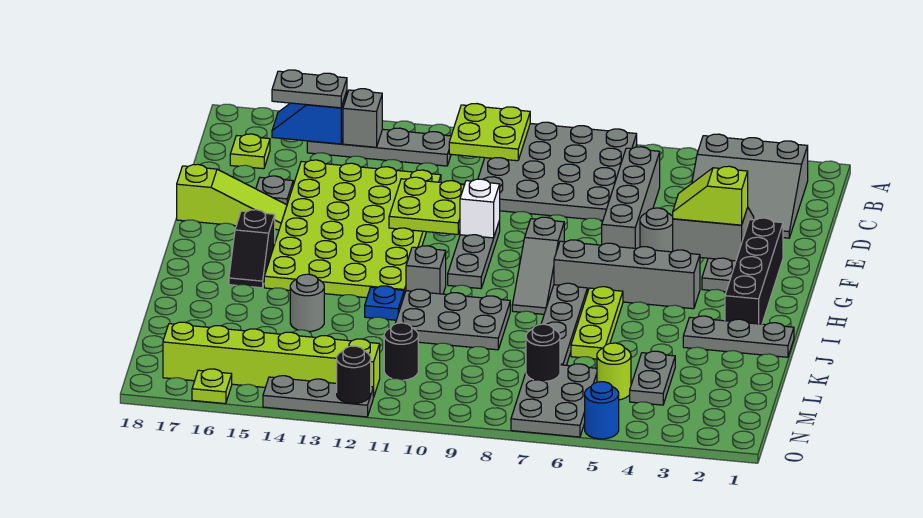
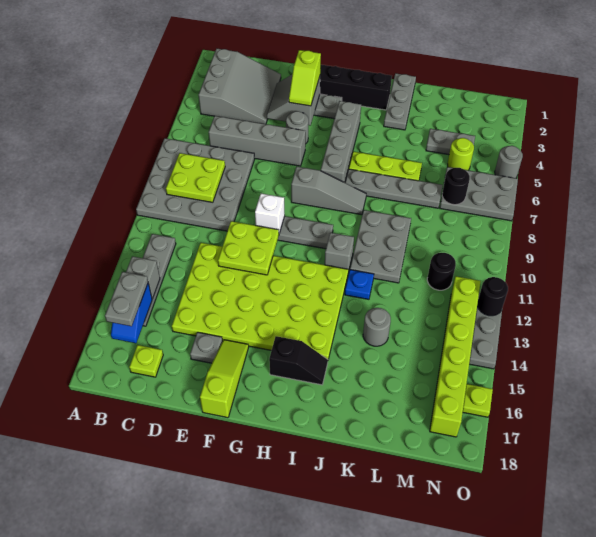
lime 2x2 plate [449,104,530,161] -> lime 2x2 plate moved to [166,153,225,202]
blue 1x1 round brick [585,382,619,439] -> grey 1x1 round brick [495,146,523,178]

